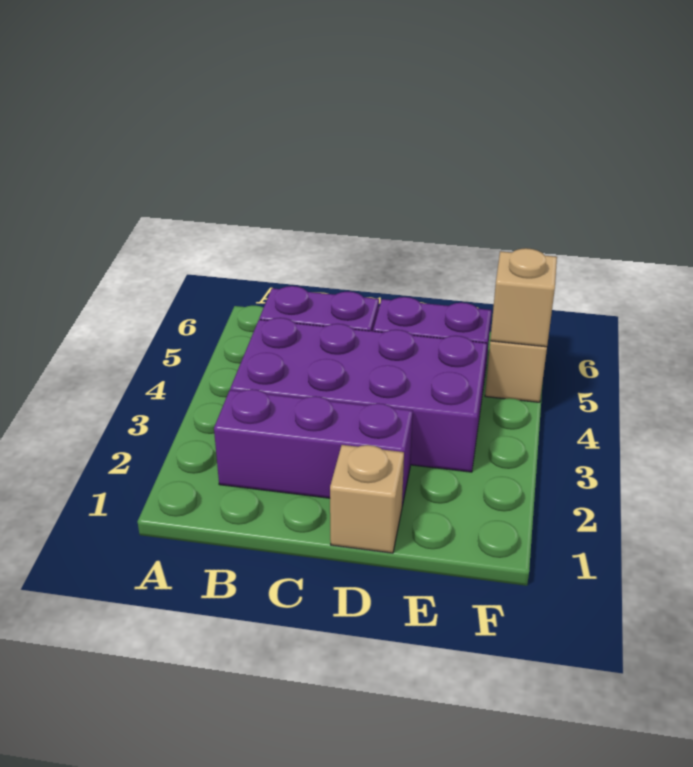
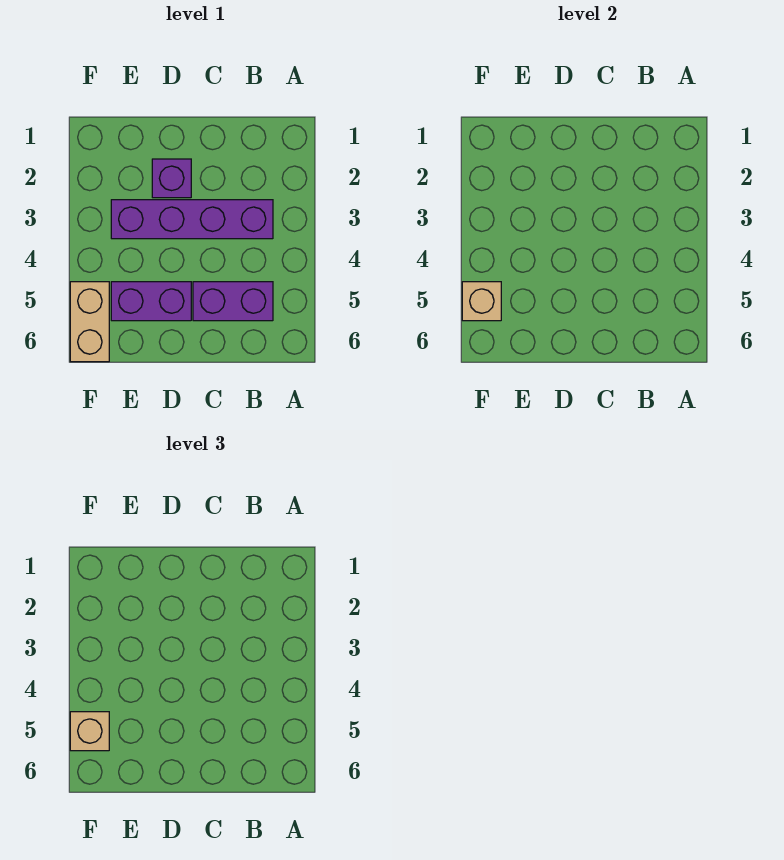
purple 1x3 brick [214,389,413,506] -> purple 1x1 brick [152,159,191,198]
purple 2x4 brick [230,318,487,472] -> purple 1x4 brick [111,200,273,239]
tan 1x1 brick [330,445,404,553] -> tan 1x1 brick moved to [70,712,109,751]

